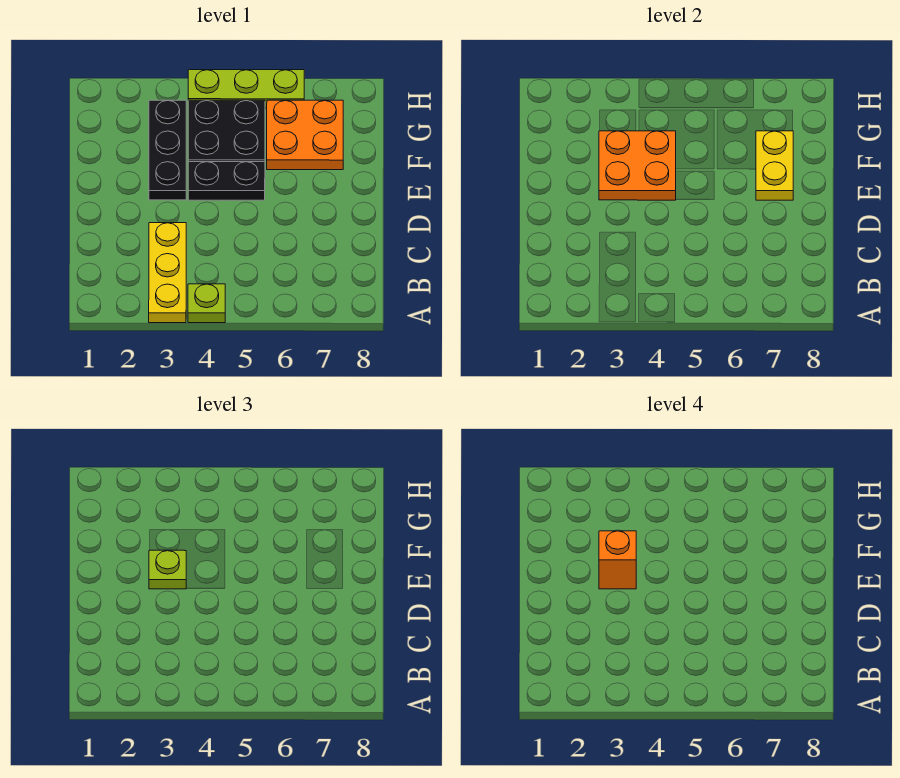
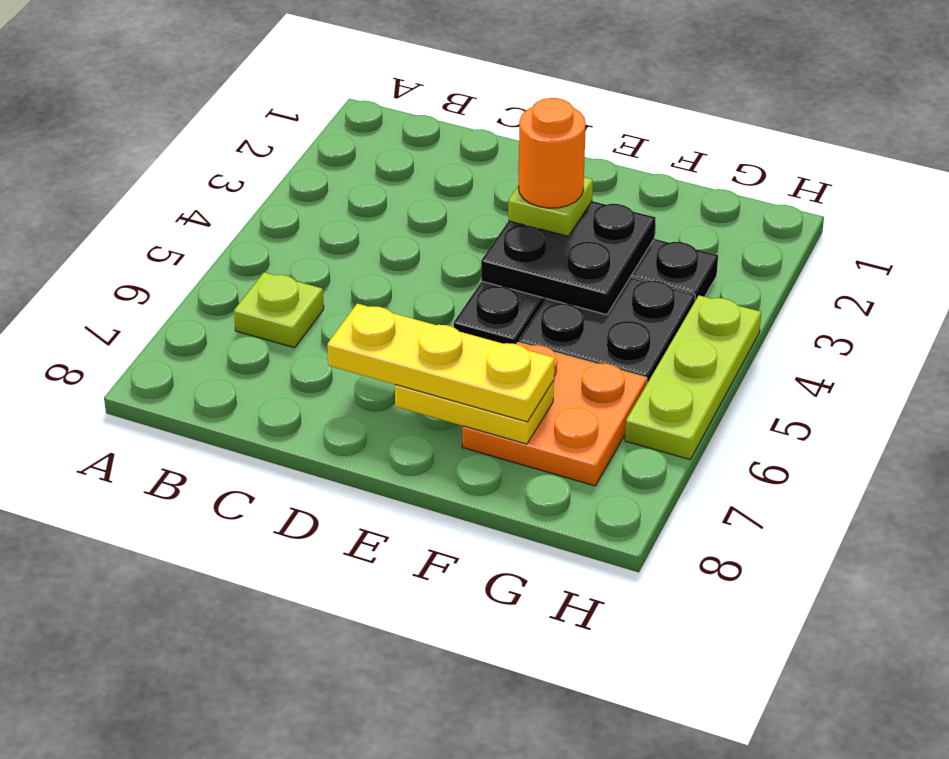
yellow 1x3 plate [149,223,186,323] -> yellow 1x3 plate moved to [327,304,555,422]
lime 1x1 plate [188,284,225,323] -> lime 1x1 plate moved to [234,272,324,348]
orange 2x2 plate [599,131,676,200] -> black 2x2 plate [481,201,656,315]
orange 1x1 brick [599,531,636,589] -> orange 1x1 round brick [519,98,586,208]

